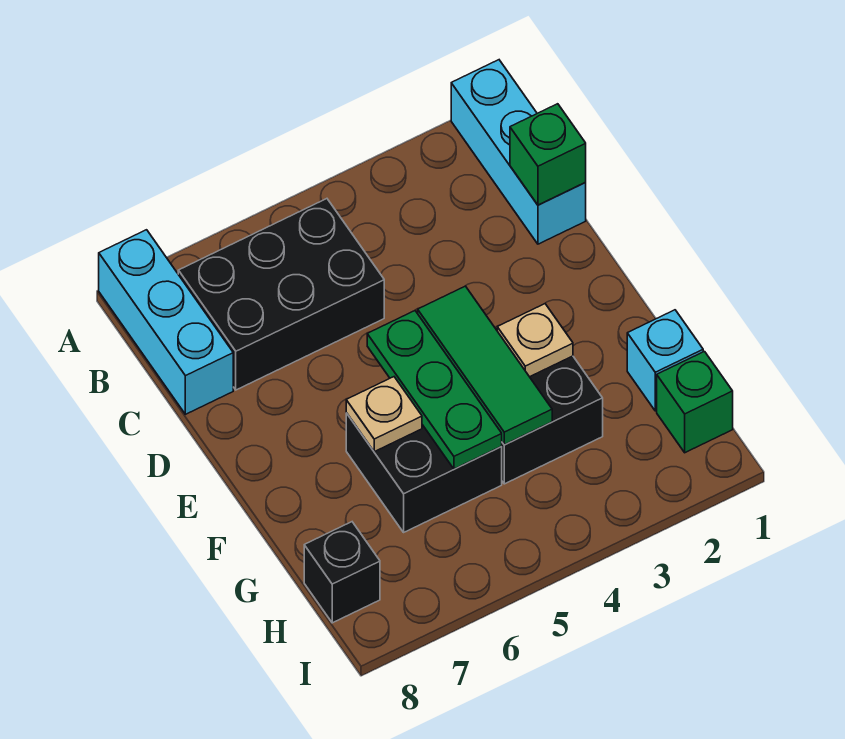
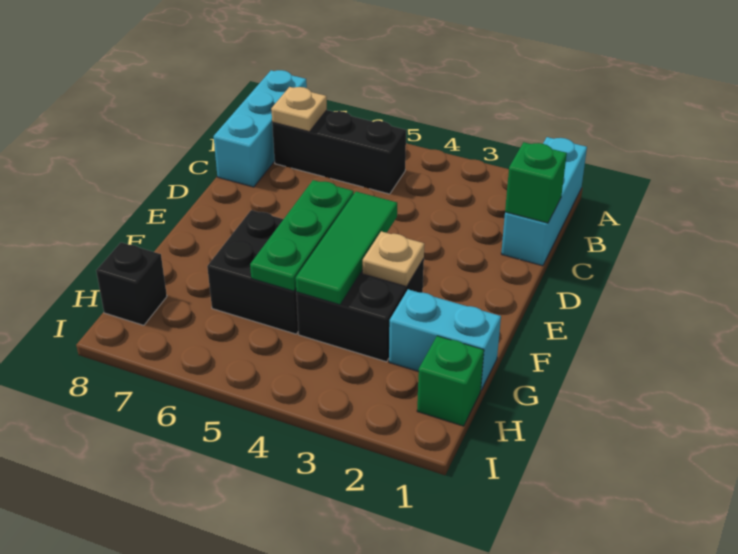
black 2x3 brick [178,199,384,390] -> black 1x3 brick [272,110,406,194]
tan 1x1 plate [346,377,422,452] -> tan 1x1 plate moved to [271,87,327,132]
cyan 1x1 brick [627,310,703,411] -> cyan 1x2 brick [389,289,501,390]

